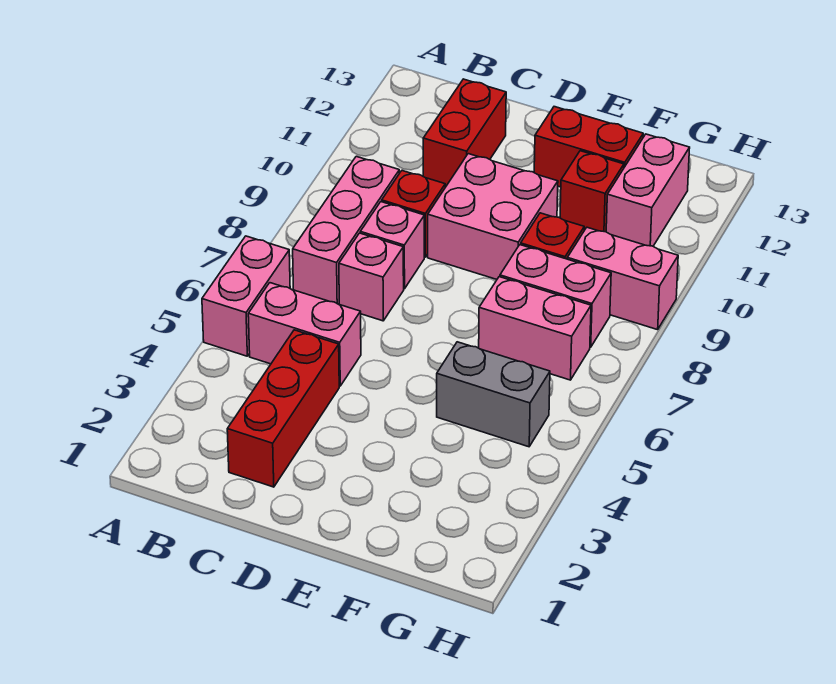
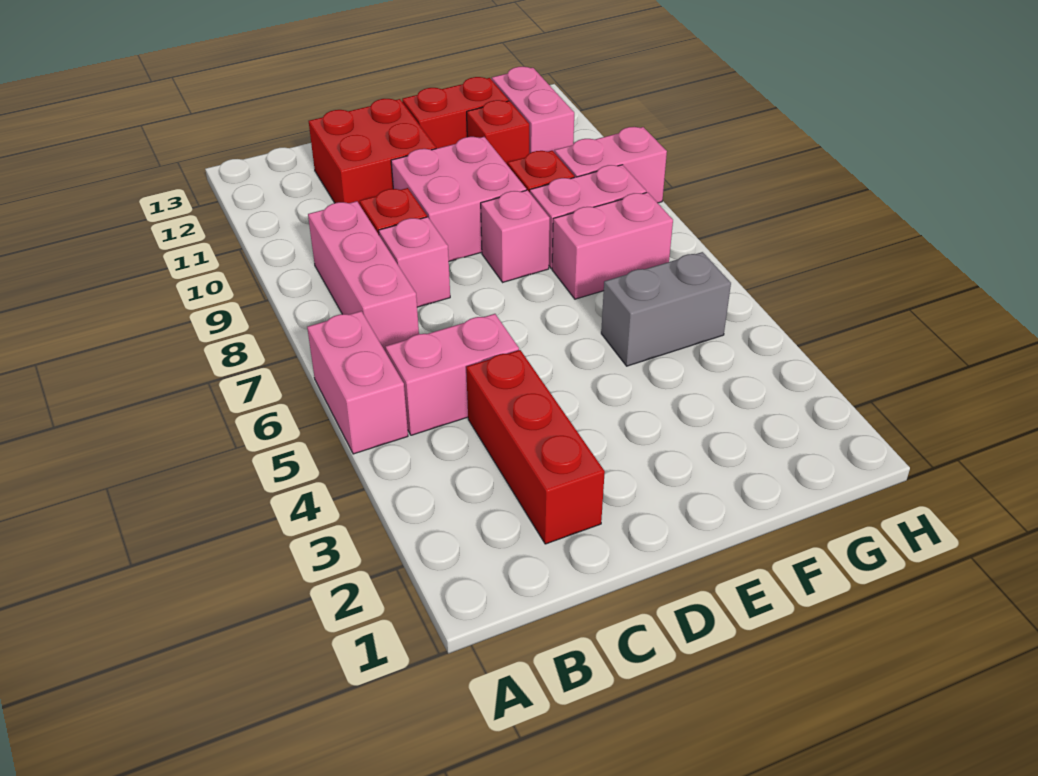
pink 1x1 brick [339,233,404,321] -> pink 1x1 brick moved to [481,190,550,282]
red 1x2 brick [423,79,506,187] -> red 2x2 brick [309,99,436,205]

